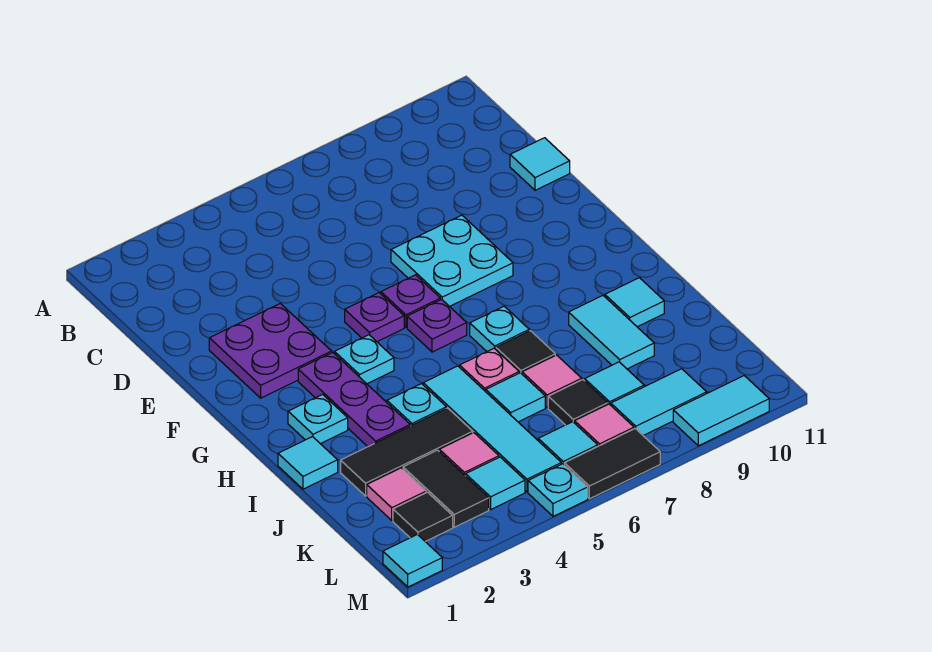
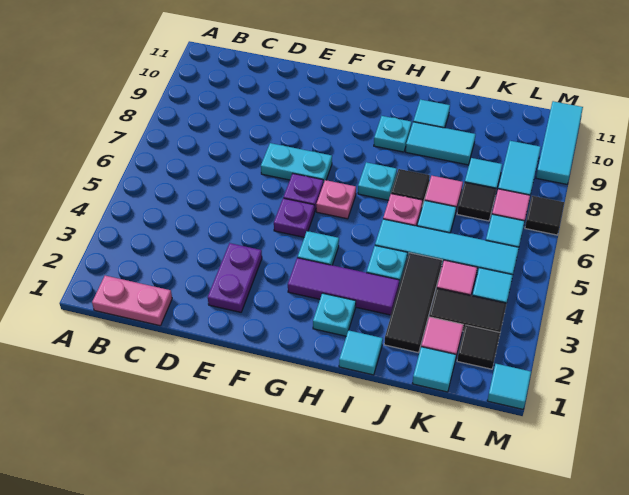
none -> pink 1x2 plate [92,276,172,326]
cyan 1x1 tile [510,138,570,190] -> cyan 1x1 tile moved to [412,347,456,392]
purple 2x2 plate [209,303,332,398] -> purple 1x2 plate [208,243,262,312]
cyan 2x2 plate [391,215,513,307] -> cyan 1x2 plate [261,143,332,184]
purple 1x3 plate [298,352,410,447] -> purple 1x3 tile [288,258,399,315]
purple 1x1 plate [407,299,467,352] -> pink 1x1 plate [316,180,356,219]
cyan 1x1 plate [528,464,588,516] -> cyan 1x1 plate moved to [374,116,412,152]
black 1x2 tile [564,429,660,499] -> black 1x1 tile [525,196,564,235]
cyan 1x2 tile [673,376,769,446] -> cyan 1x3 tile [536,101,583,184]

